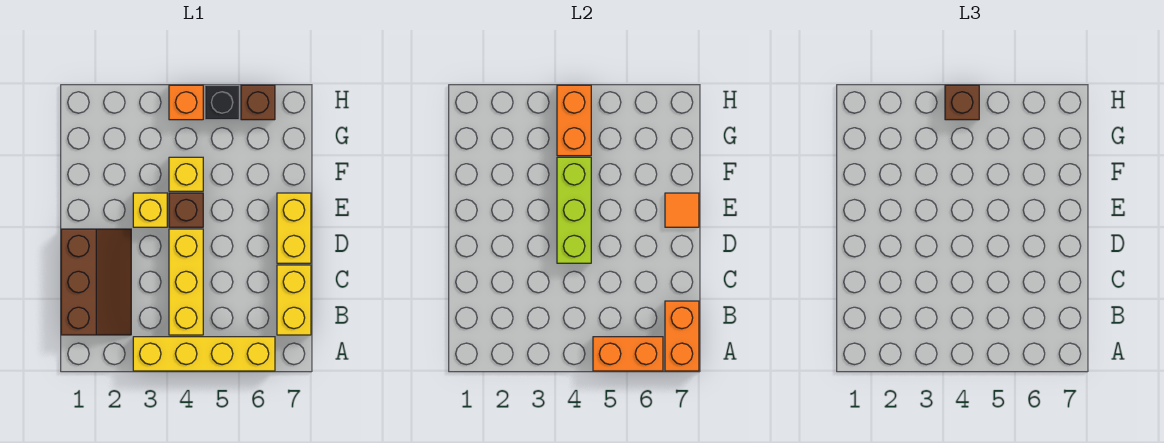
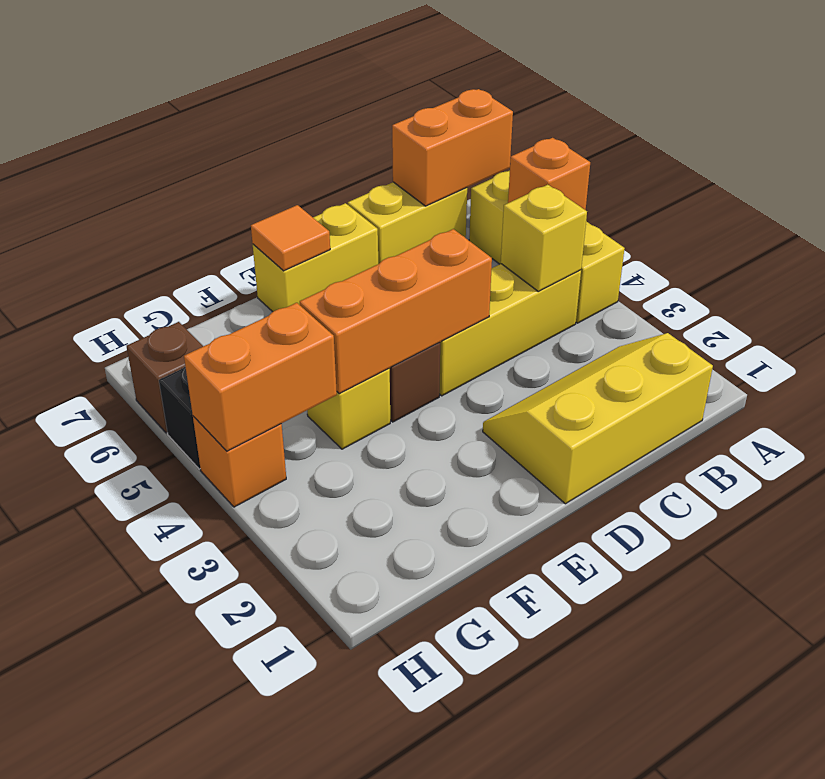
yellow 1x4 brick [133,337,275,371] -> yellow 1x3 brick [469,171,625,323]
orange 1x2 brick [593,337,663,371] -> orange 1x1 brick [508,138,590,210]
brown 2x3 slope [61,229,131,335] -> yellow 2x3 slope [483,333,713,504]
lime 1x3 brick [557,157,591,263] -> orange 1x3 brick [300,229,492,394]
yellow 1x1 brick [133,193,167,227] -> yellow 1x1 brick moved to [501,185,587,291]
brown 1x1 brick [945,85,979,120] -> none

